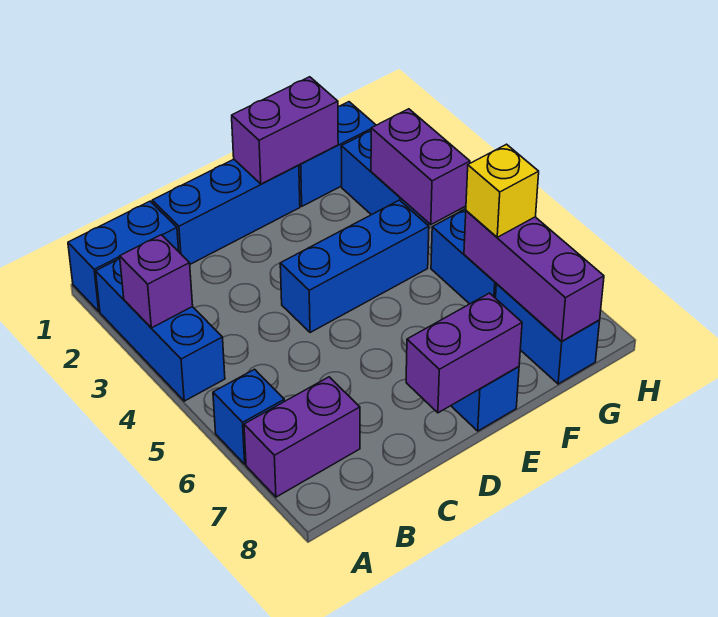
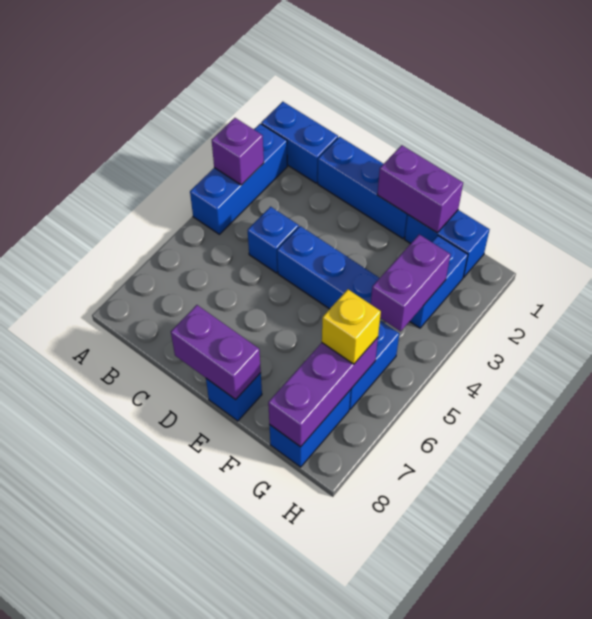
blue 1x1 brick [213,369,284,464] -> blue 1x1 brick moved to [248,207,299,273]
purple 1x2 brick [244,377,360,497] -> none

